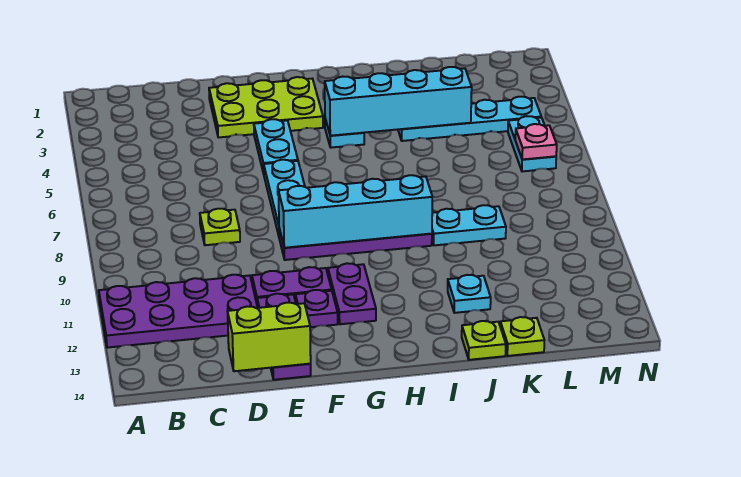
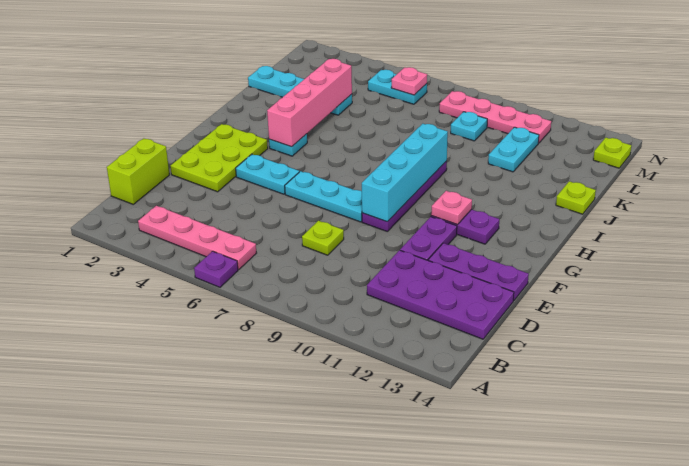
purple 2x4 plate [99,275,257,348] -> purple 2x4 plate turned to [367,250,514,339]
none -> pink 1x4 plate [138,206,256,270]
lime 1x2 brick [228,303,311,371] -> lime 1x2 brick moved to [107,138,169,204]
purple 1x1 plate [296,290,338,327] -> purple 1x1 plate moved to [194,251,238,287]
none -> pink 1x1 plate [431,191,472,224]
cyan 1x4 brick [325,67,472,136] -> pink 1x4 brick [267,59,352,147]
cyan 1x4 plate [398,97,541,141] -> cyan 1x4 plate turned to [248,66,352,115]
cyan 1x2 plate [432,205,506,245] -> cyan 1x2 plate moved to [488,127,539,172]
cyan 1x1 plate [448,275,491,313] -> cyan 1x1 plate moved to [451,112,487,141]
lime 1x1 plate [500,317,544,356] -> lime 1x1 plate moved to [593,138,631,168]
none -> pink 1x4 plate [439,91,551,143]

